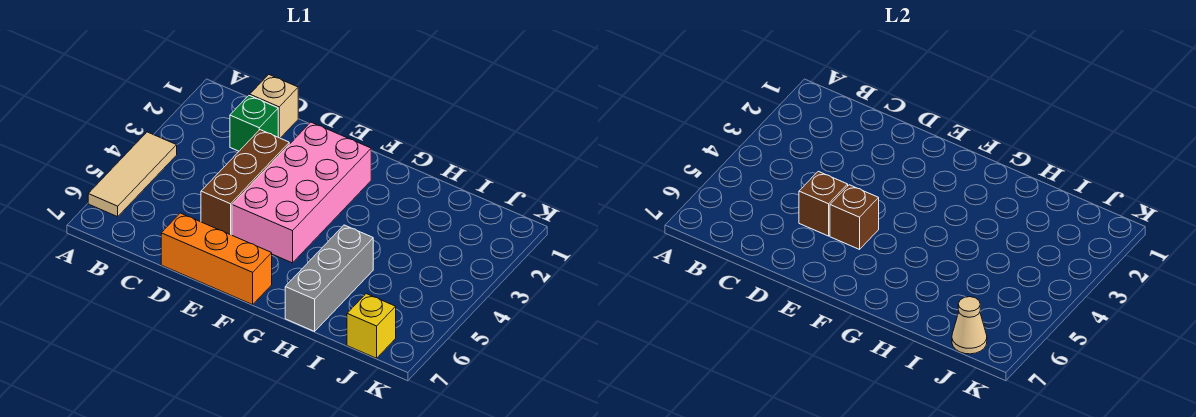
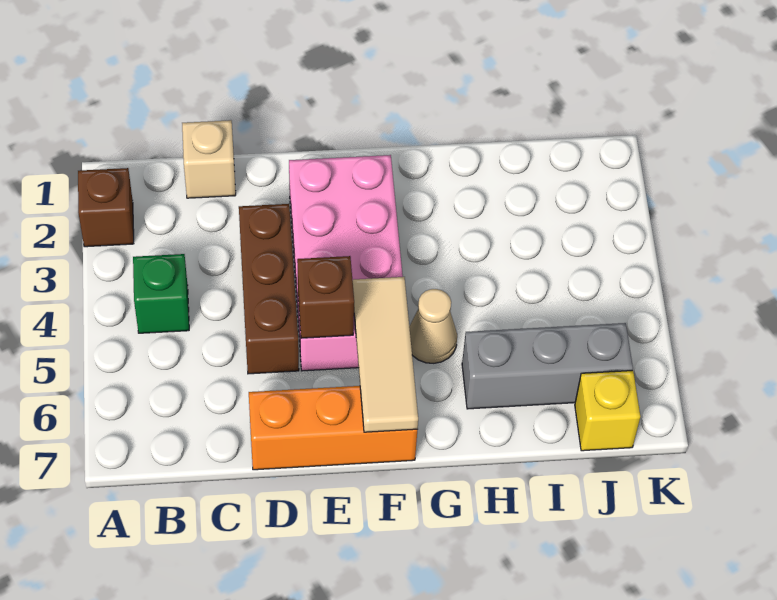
tan 1x3 tile [88,132,177,217] -> tan 1x3 tile moved to [353,277,418,432]
green 1x1 brick [230,95,278,151] -> green 1x1 brick moved to [133,254,189,333]
brown 1x1 brick [799,171,848,236] -> brown 1x1 brick moved to [78,168,134,247]
grey 1x3 brick [285,225,373,331] -> grey 1x3 brick turned to [462,323,633,409]
tan 1x1 cone [952,297,987,354] -> tan 1x1 cone moved to [409,289,457,363]

